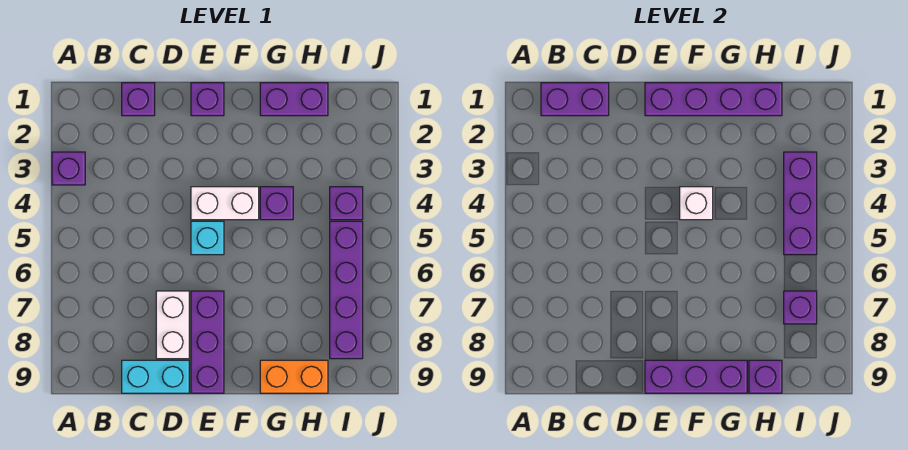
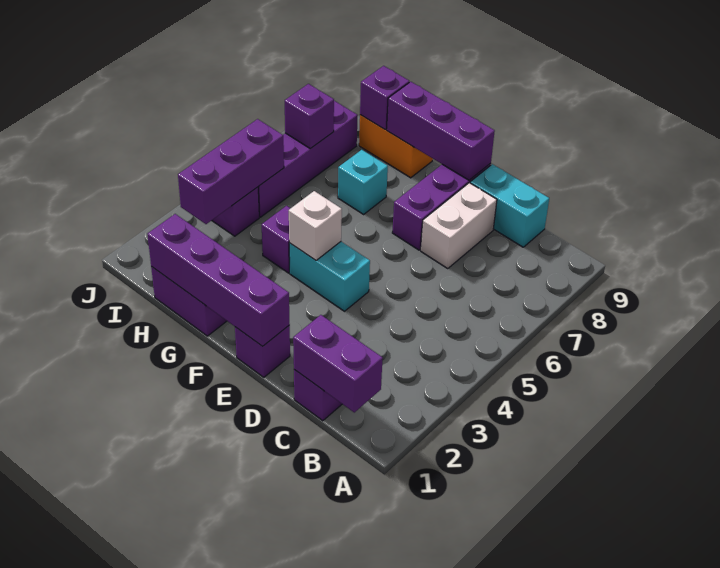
purple 1x1 brick [52,152,85,185] -> none
white 1x2 brick [191,187,259,220] -> cyan 1x2 brick [289,242,370,311]
cyan 1x1 brick [191,221,224,255] -> cyan 1x1 brick moved to [338,150,388,214]

